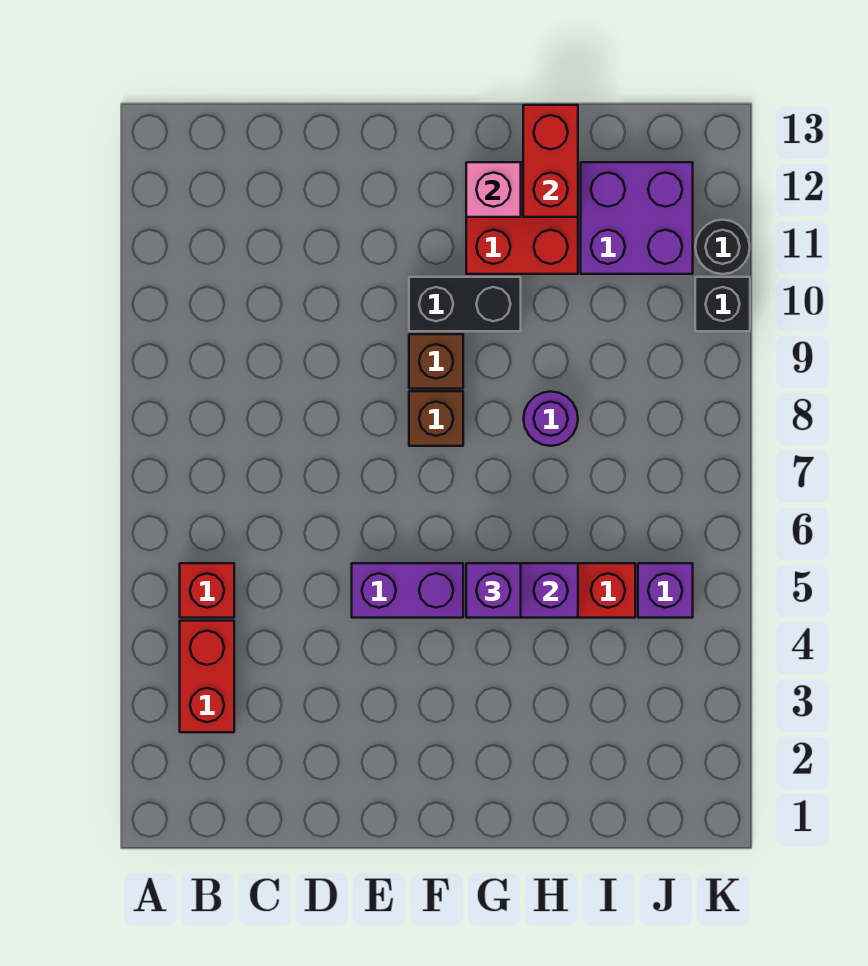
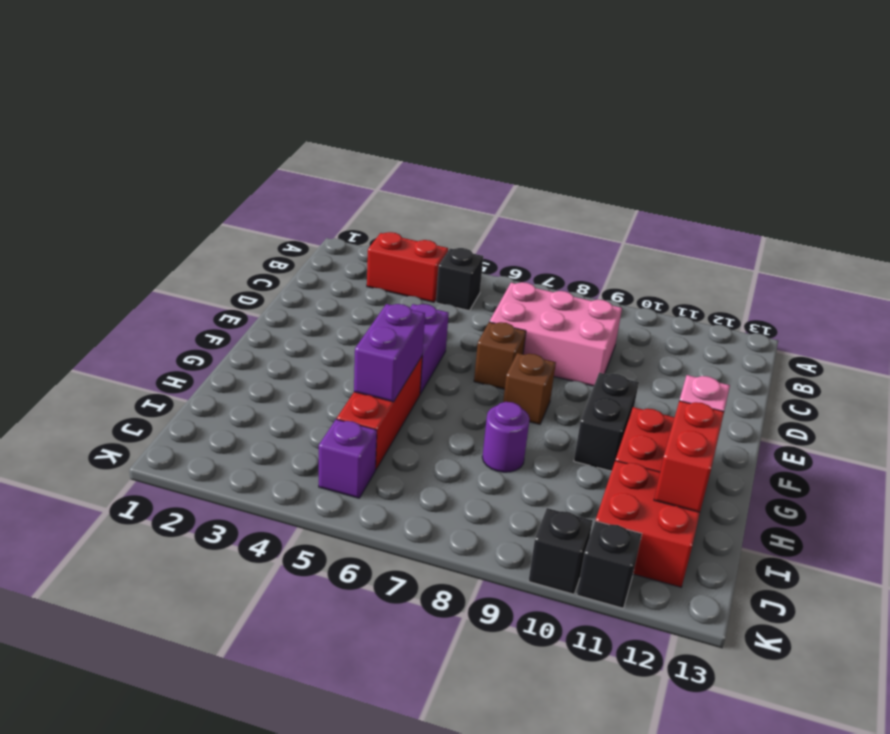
red 1x1 brick [180,563,234,618] -> black 1x1 brick [436,248,483,311]
none -> pink 2x3 brick [490,282,622,386]
brown 1x1 brick [409,334,463,389] -> brown 1x1 brick moved to [474,322,526,389]
purple 1x1 brick [466,563,521,618] -> none
red 1x2 brick [523,105,578,217] -> red 1x2 brick turned to [654,401,724,512]
purple 2x2 brick [581,162,693,274] -> red 2x2 brick [595,461,700,587]
black 1x1 round brick [695,220,750,274] -> black 1x1 brick [577,521,642,608]

